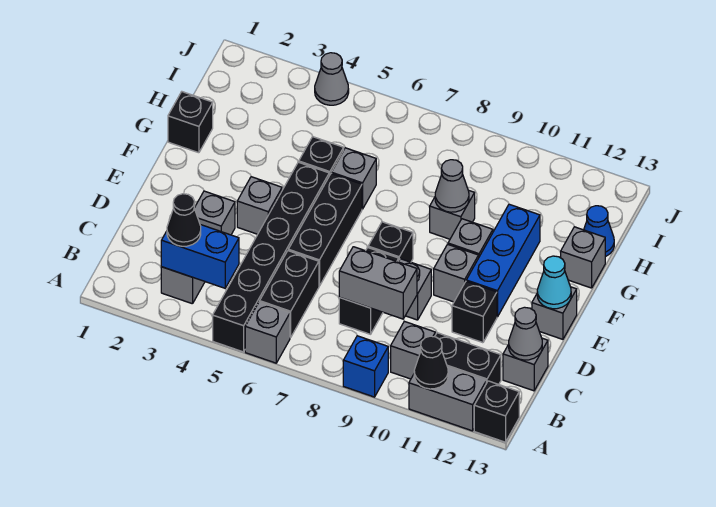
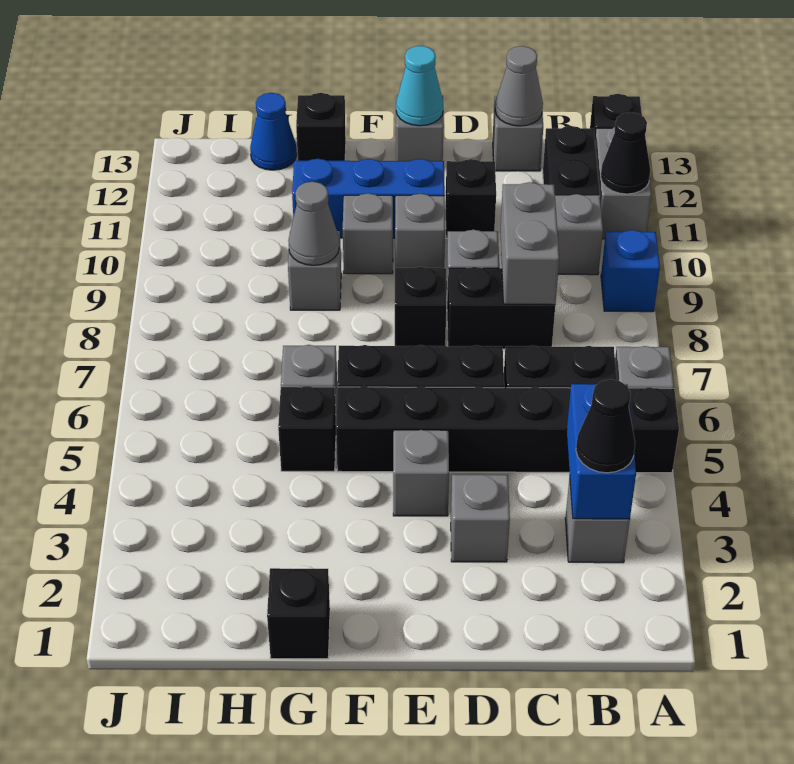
grey 1x1 brick [561,227,605,288] -> black 1x1 brick [296,93,346,161]
grey 1x1 cone [315,53,349,105] -> none

